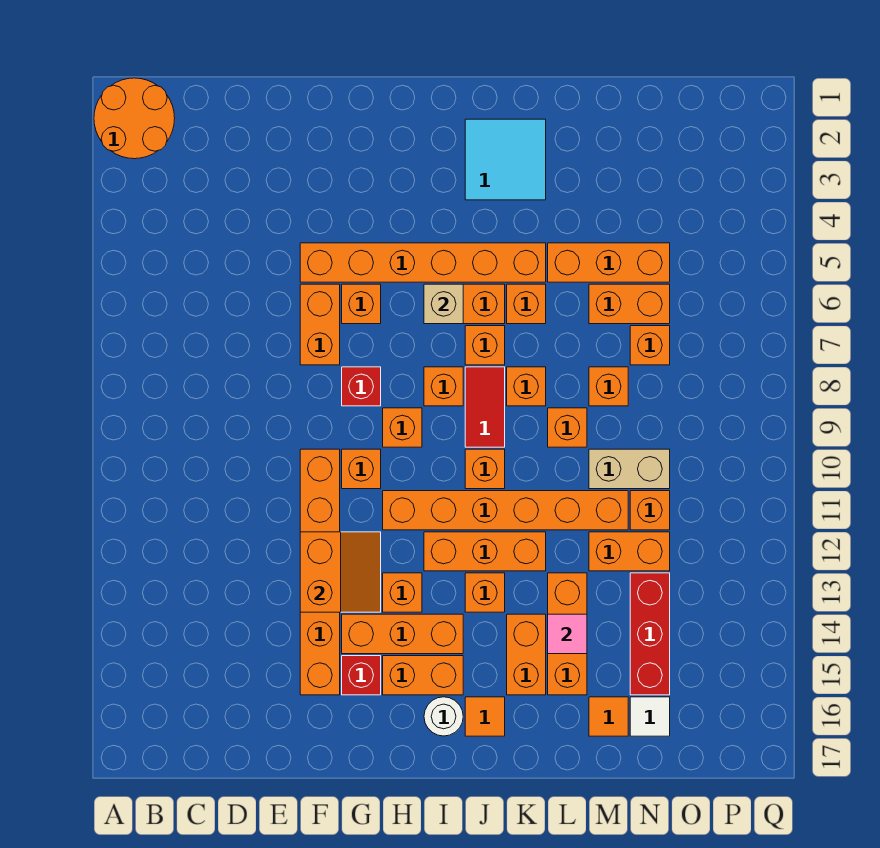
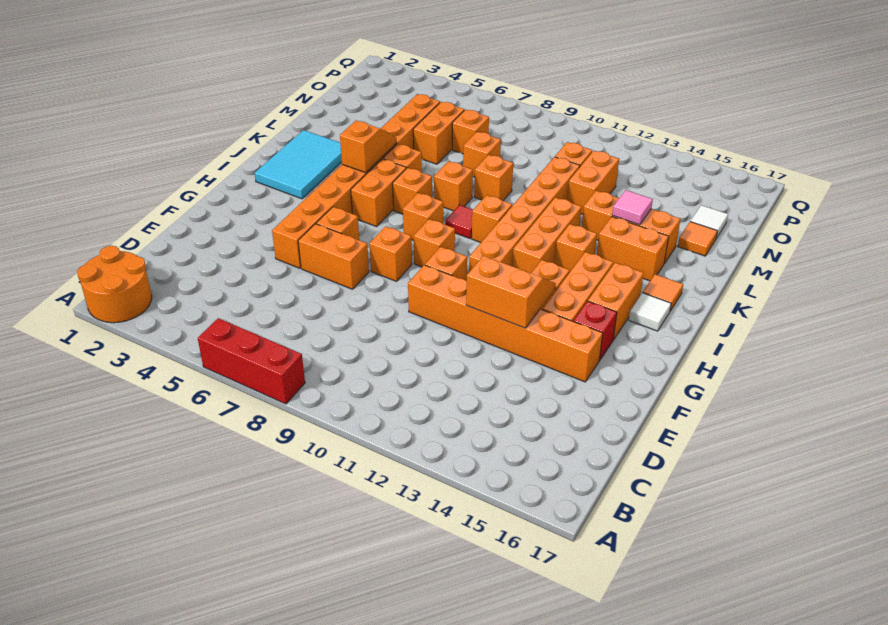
red 1x1 brick [342,367,381,406] -> orange 1x1 brick [370,226,412,281]
tan 1x1 brick [424,284,463,324] -> none
white 1x1 round brick [424,697,463,736] -> white 1x1 tile [629,293,671,331]
cyan 2x2 tile [465,119,546,200] -> cyan 2x3 tile [255,130,342,199]
none -> orange 1x2 slope [340,121,396,173]
red 1x2 tile [465,367,505,447] -> red 1x1 tile [445,205,473,238]
tan 1x2 brick [589,449,670,489] -> none
red 1x3 brick [630,573,670,695] -> red 1x3 brick moved to [198,318,305,404]

